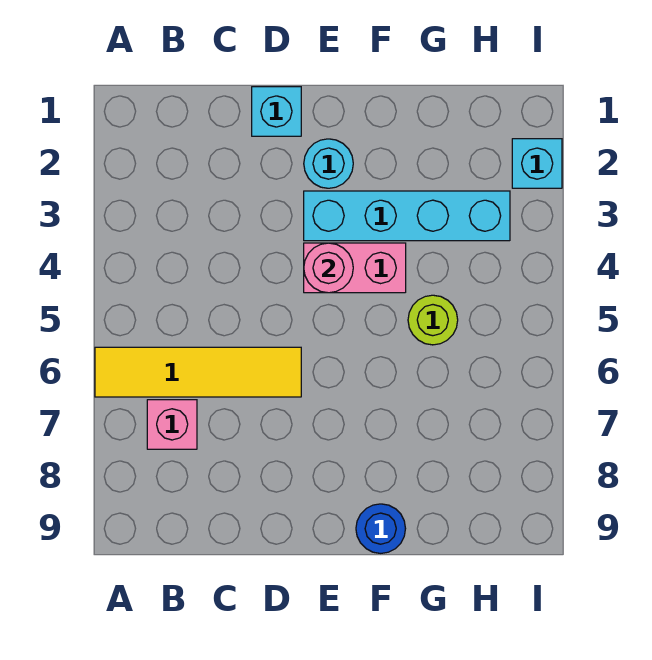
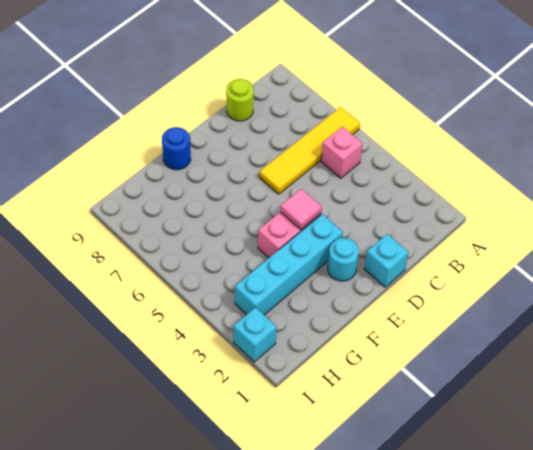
pink 1x1 brick [147,400,197,449] -> pink 1x1 brick moved to [321,127,363,178]
pink 1x1 round brick [304,243,353,293] -> pink 1x1 tile [280,189,322,230]
lime 1x1 round brick [408,295,458,345] -> lime 1x1 round brick moved to [226,79,254,121]

